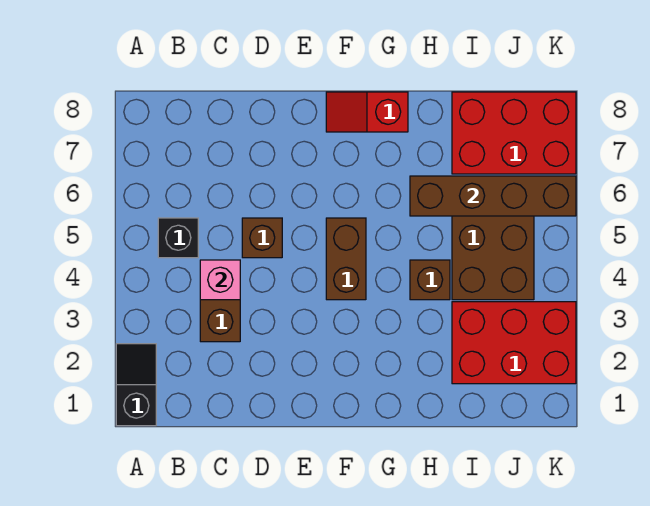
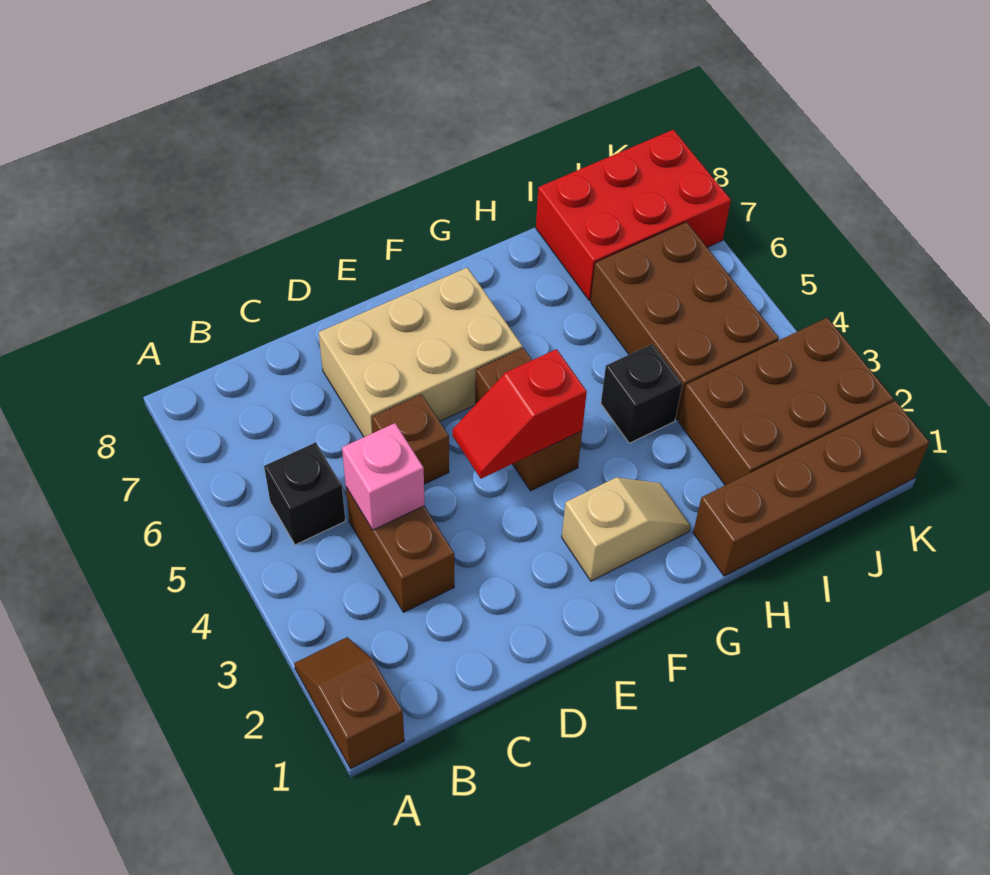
black 1x2 slope [116,344,156,426] -> brown 1x2 slope [294,637,404,769]
none -> tan 2x3 brick [319,268,522,437]
none -> tan 1x2 slope [562,477,691,581]
red 1x2 slope [326,92,408,132] -> red 1x2 slope moved to [453,349,587,479]
brown 1x1 brick [410,260,450,300] -> black 1x1 brick [601,344,682,443]
brown 1x4 brick [410,176,576,216] -> brown 1x4 brick moved to [693,401,929,576]
red 2x3 brick [452,302,576,384] -> brown 2x3 brick [679,318,894,485]

